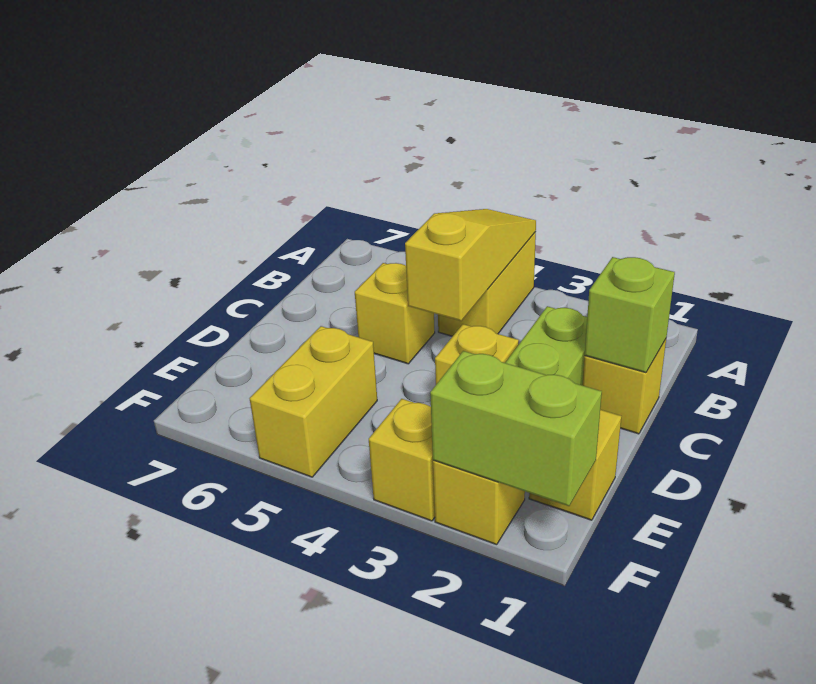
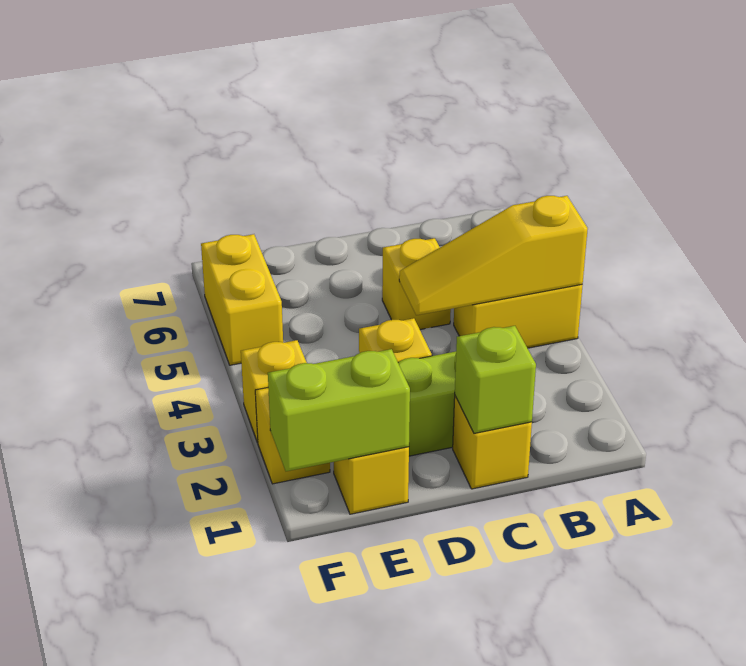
yellow 1x3 slope [405,209,536,321] -> yellow 1x3 slope turned to [399,196,588,315]
yellow 1x2 brick [250,326,377,477] -> yellow 1x2 brick turned to [201,234,283,365]
lime 1x2 brick [430,351,602,506] -> lime 1x2 brick turned to [268,349,410,471]

